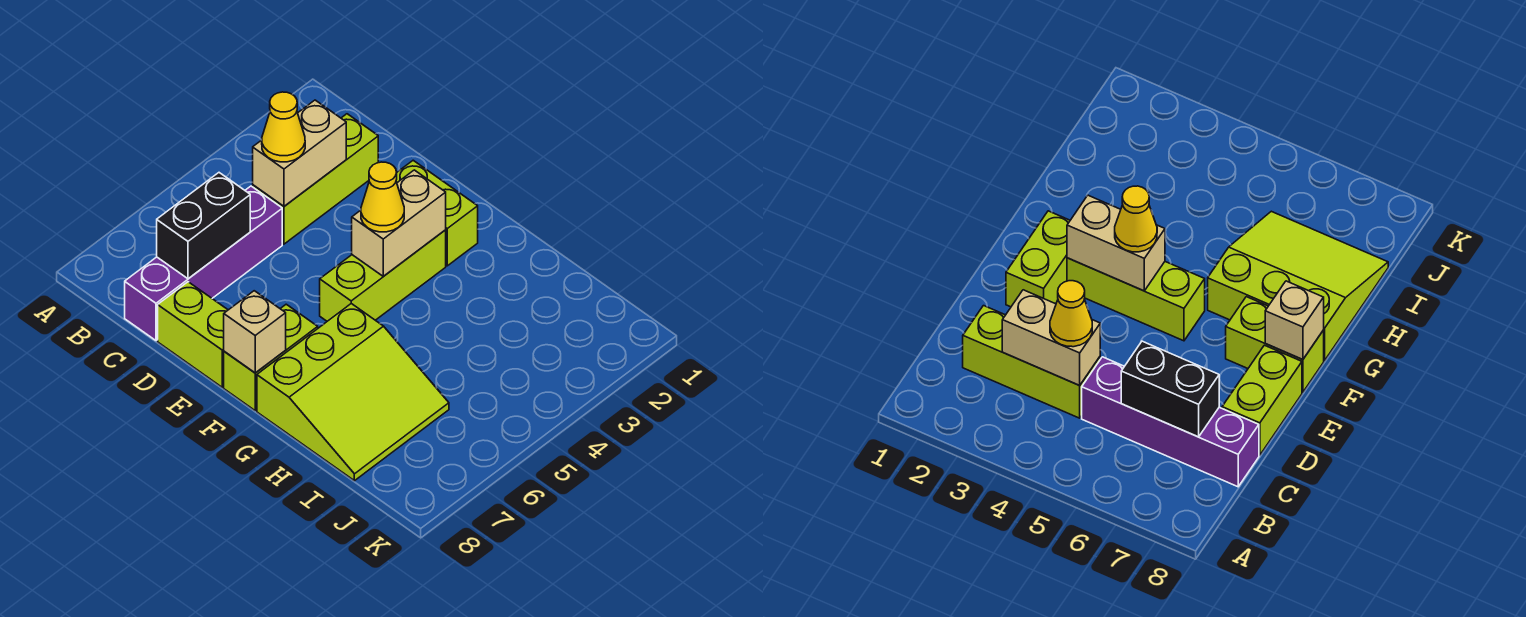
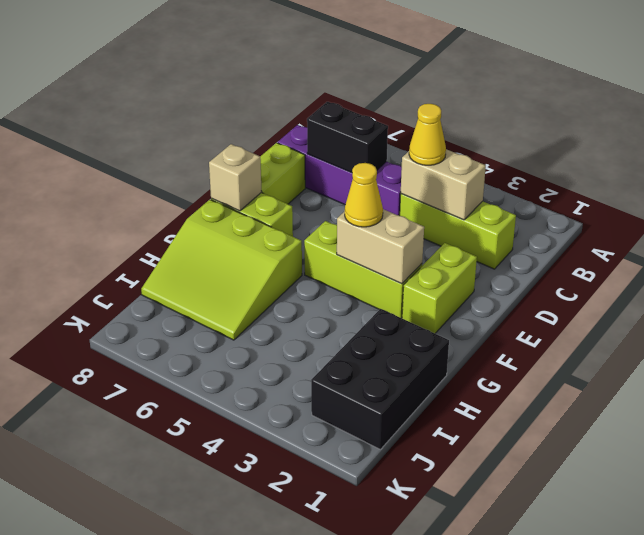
none -> black 2x3 brick [311,309,449,450]

